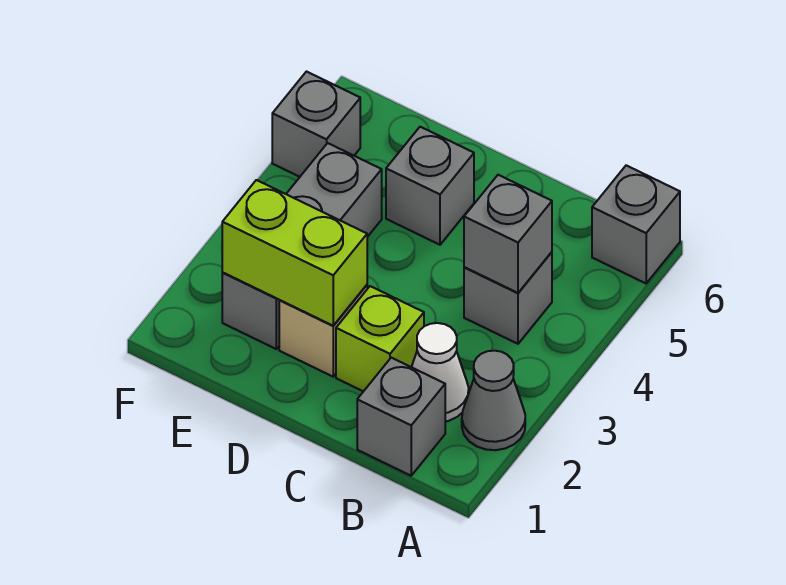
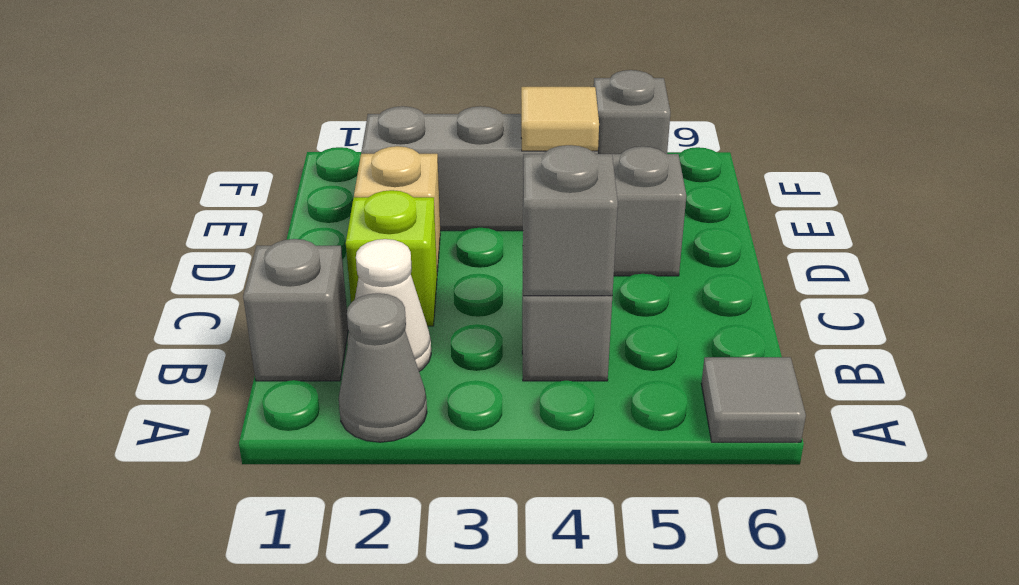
grey 1x1 brick [592,165,680,283] -> grey 1x1 tile [701,357,806,442]
lime 1x2 brick [222,180,367,326] -> none
none -> tan 1x1 tile [521,87,599,151]

